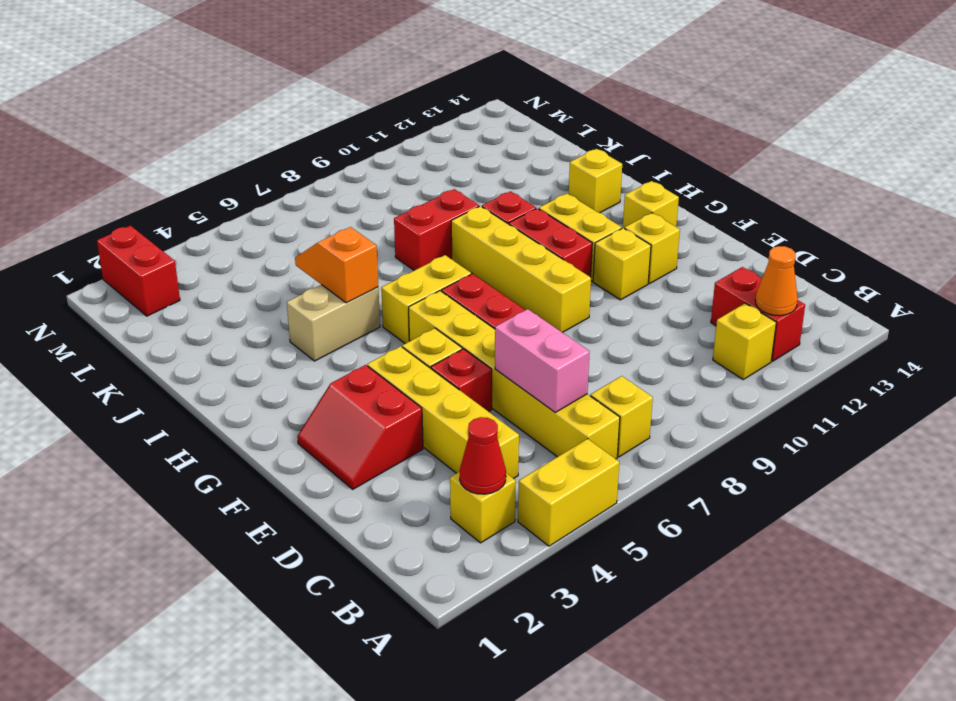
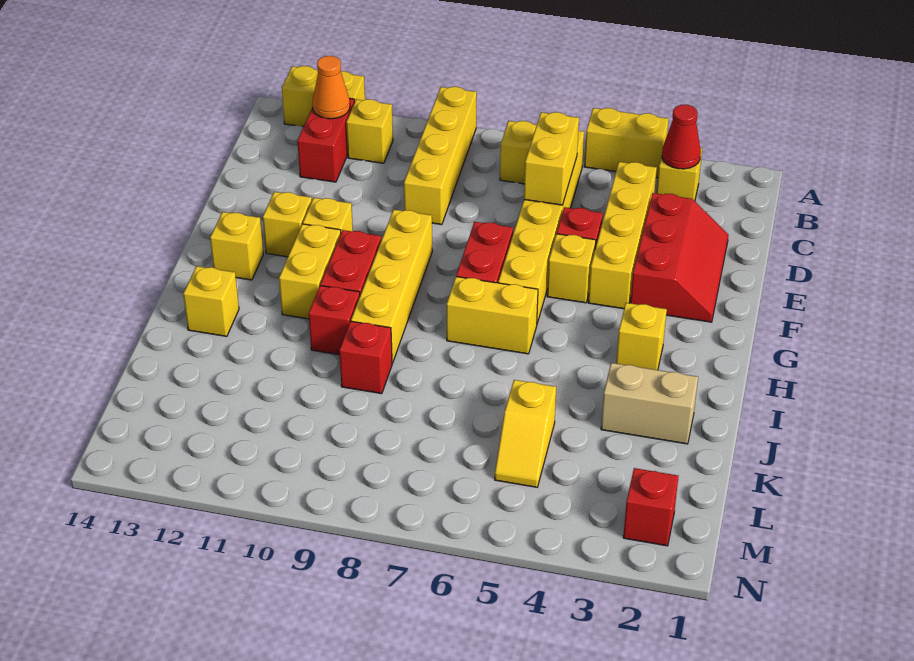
none -> yellow 1x4 brick [404,87,477,225]
none -> yellow 1x2 brick [282,66,365,127]
pink 1x2 brick [495,309,590,412] -> yellow 1x2 brick [524,112,579,205]
red 2x2 slope [297,365,423,489] -> red 2x3 slope [631,193,728,322]
none -> yellow 1x1 brick [616,303,667,370]
tan 1x2 brick [287,285,380,361] -> tan 1x2 brick moved to [601,363,698,444]
orange 1x2 slope [295,227,378,303] -> none
red 1x2 brick [394,189,479,270] -> red 1x1 brick [339,321,392,394]
none -> yellow 1x2 slope [495,380,556,487]
red 1x2 brick [97,226,180,316] -> red 1x1 brick [623,468,678,546]

